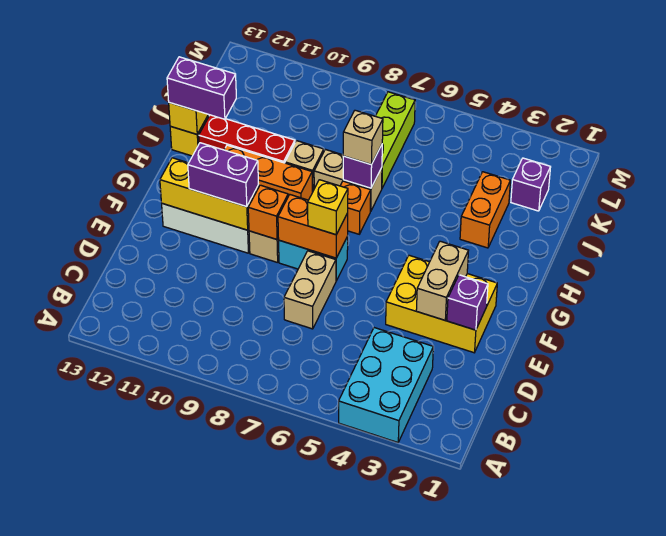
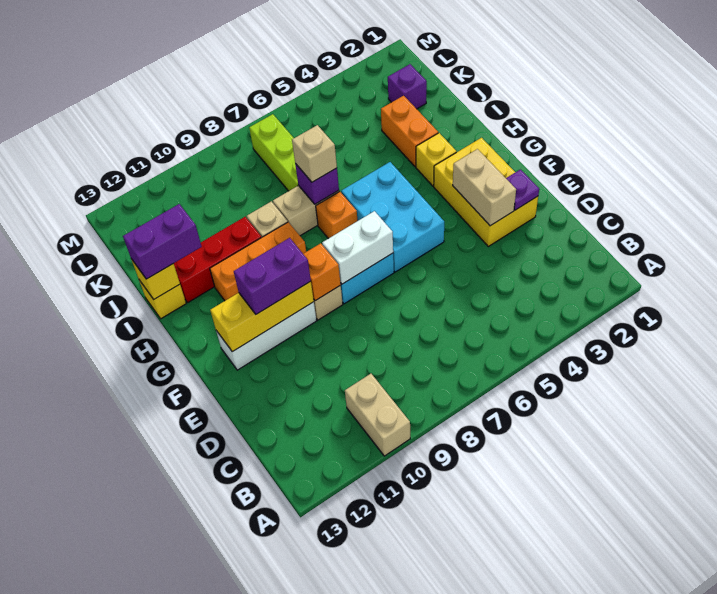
cyan 2x3 brick [339,328,433,442] -> cyan 2x3 brick moved to [341,162,444,272]
tan 1x2 brick [284,251,336,329] -> tan 1x2 brick moved to [345,374,410,456]
yellow 2x3 brick [386,255,497,353] -> yellow 2x3 brick turned to [434,138,538,246]
purple 1x1 brick [447,275,488,330] -> purple 1x1 plate [506,169,539,210]
orange 1x2 brick [278,195,348,258] -> white 1x2 brick [322,211,393,284]
yellow 1x1 brick [308,180,348,235] -> yellow 1x1 brick moved to [416,133,456,186]

